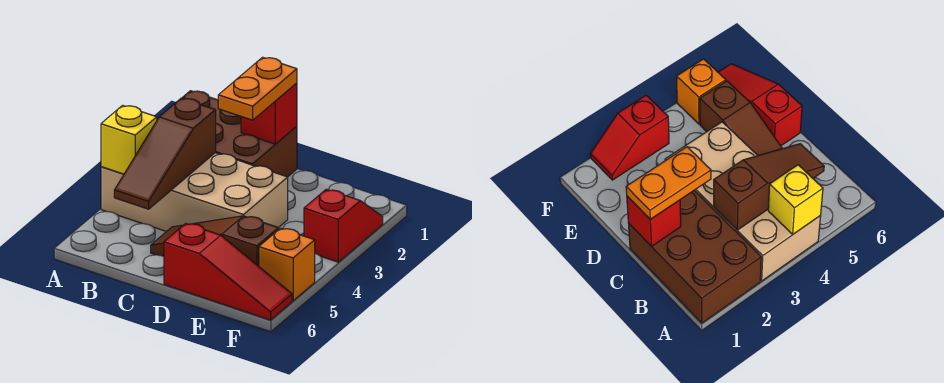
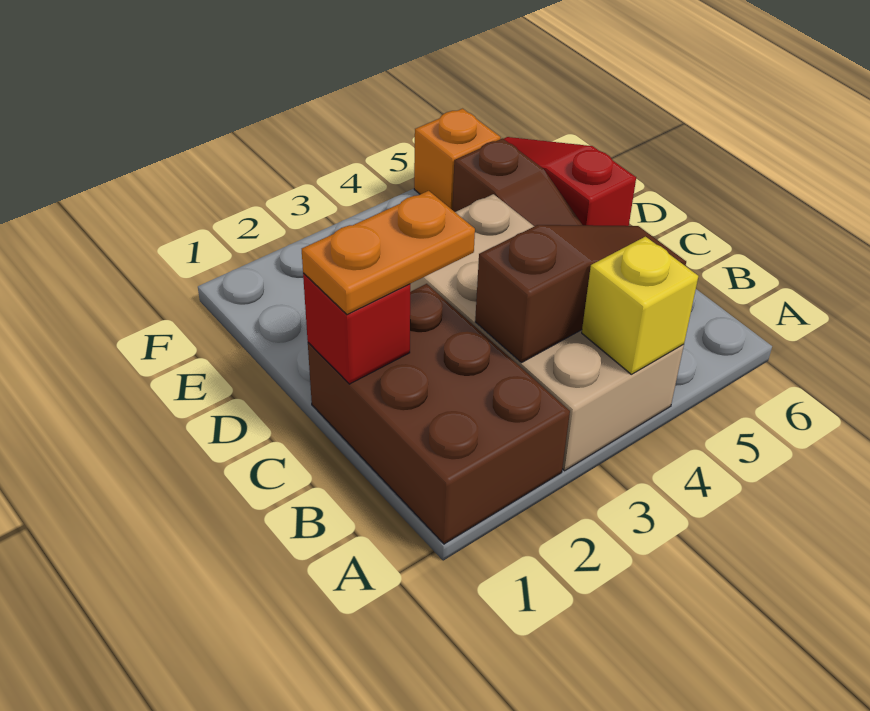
red 1x2 slope [304,189,383,262] -> none

